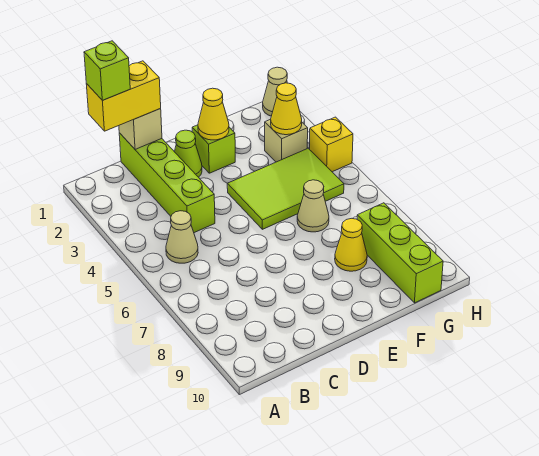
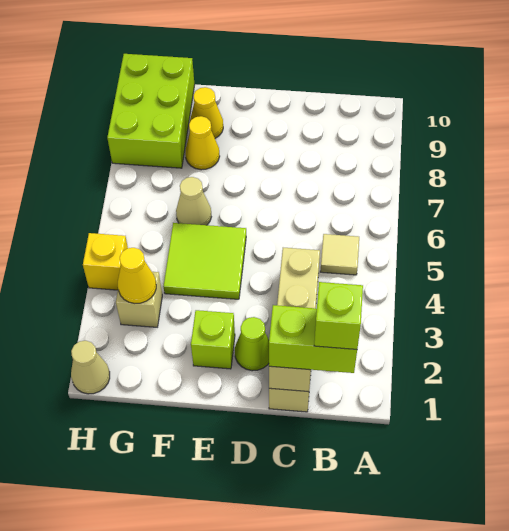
yellow 1x2 brick [86,61,161,131] -> lime 1x2 brick [269,305,357,373]
tan 1x1 cone [166,211,198,263] -> tan 1x1 tile [320,234,359,275]
lime 1x4 brick [119,133,215,233] -> tan 1x4 brick [269,248,320,412]
yellow 1x1 cone [198,88,229,140] -> yellow 1x1 cone moved to [190,87,223,138]
lime 2x3 tile [227,148,344,229] -> lime 2x2 tile [163,223,246,299]
lime 1x3 brick [357,203,443,303] -> lime 2x3 brick [107,54,195,168]

